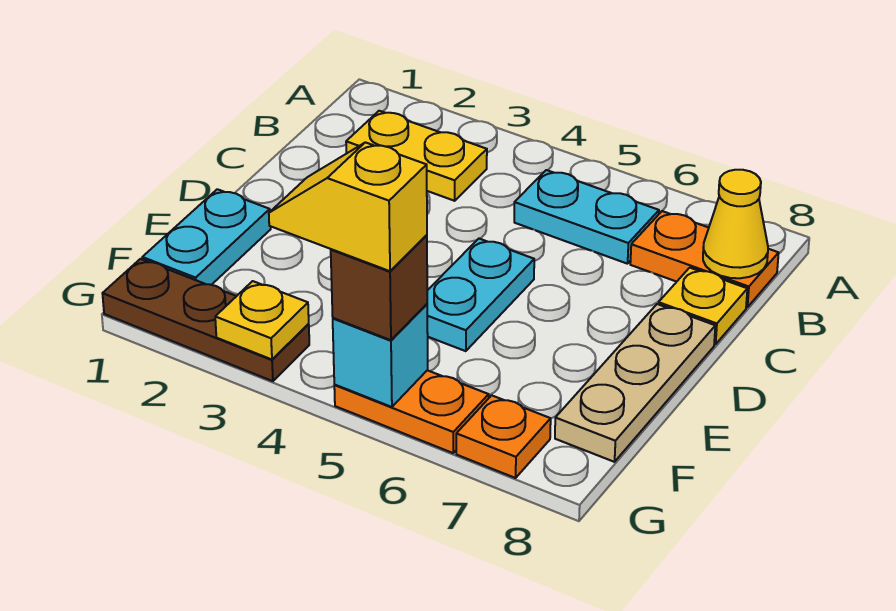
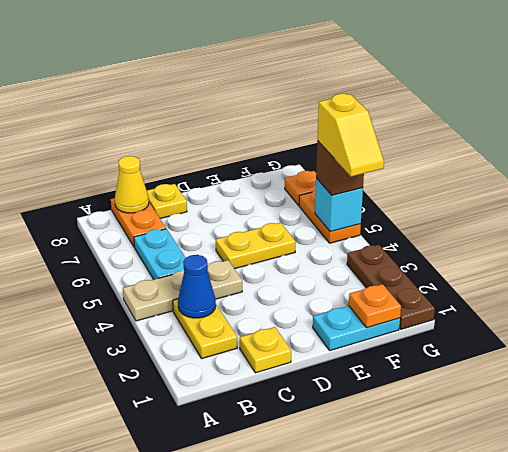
none -> blue 1x1 cone [178,255,216,318]
cyan 1x2 plate [427,239,534,351] -> yellow 1x2 plate [216,223,295,269]
tan 1x3 plate [555,304,715,462] -> tan 1x3 plate moved to [123,260,242,321]
none -> orange 1x1 plate [349,284,401,328]
yellow 1x1 plate [215,281,309,359] -> yellow 1x1 plate moved to [240,327,291,373]

